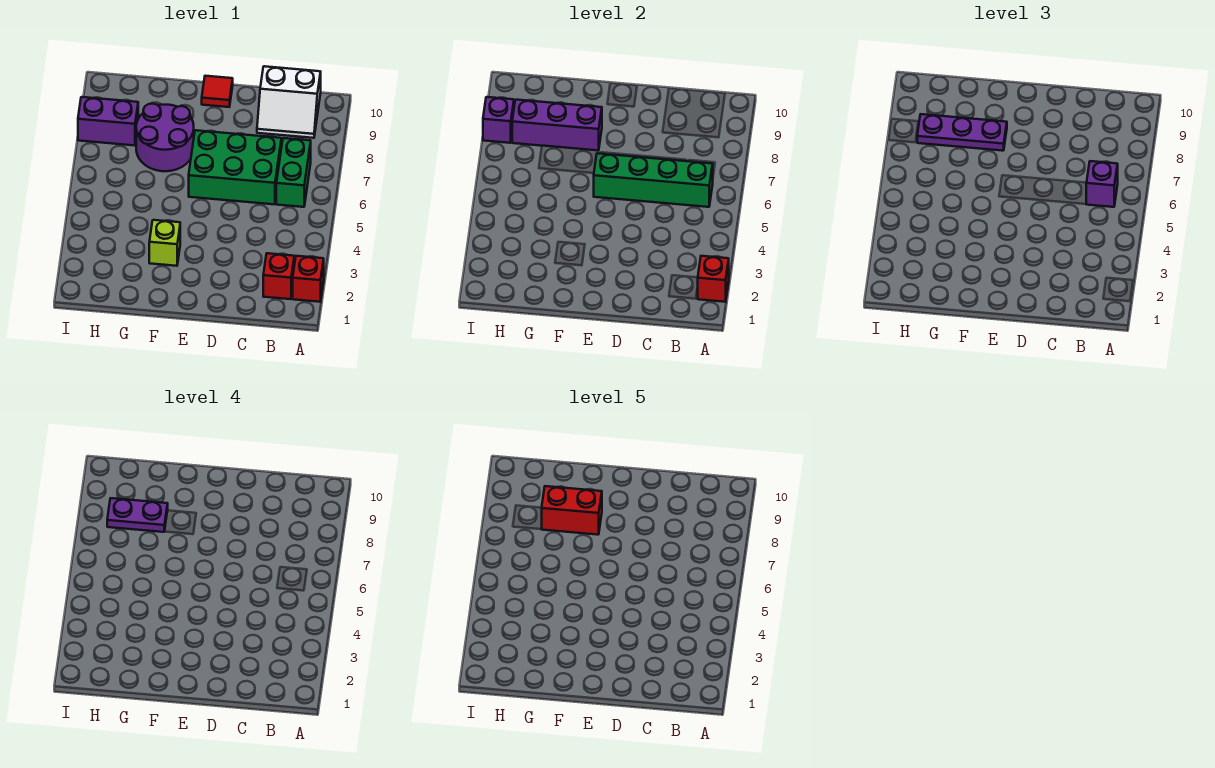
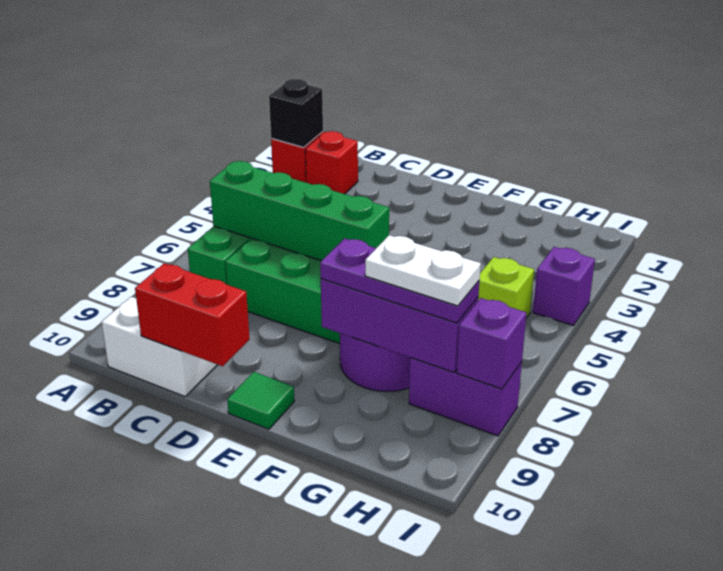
red 1x1 brick [698,256,729,302] -> black 1x1 brick [269,79,323,147]
purple 1x1 brick [1086,161,1118,207] -> purple 1x1 brick moved to [533,247,595,326]
red 1x1 tile [202,76,233,107] -> green 1x1 tile [227,372,294,429]
lime 1x1 brick [149,220,180,266] -> lime 1x1 brick moved to [478,257,534,318]
red 1x2 brick [542,486,602,535] -> red 1x2 brick moved to [135,263,250,366]
purple 1x2 plate [107,498,168,532] -> white 1x2 plate [365,235,481,306]

